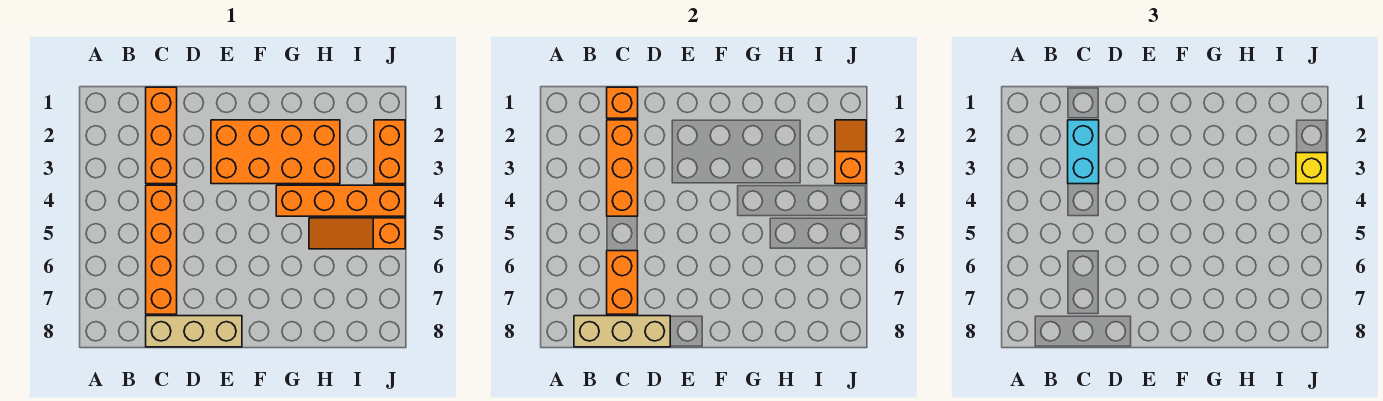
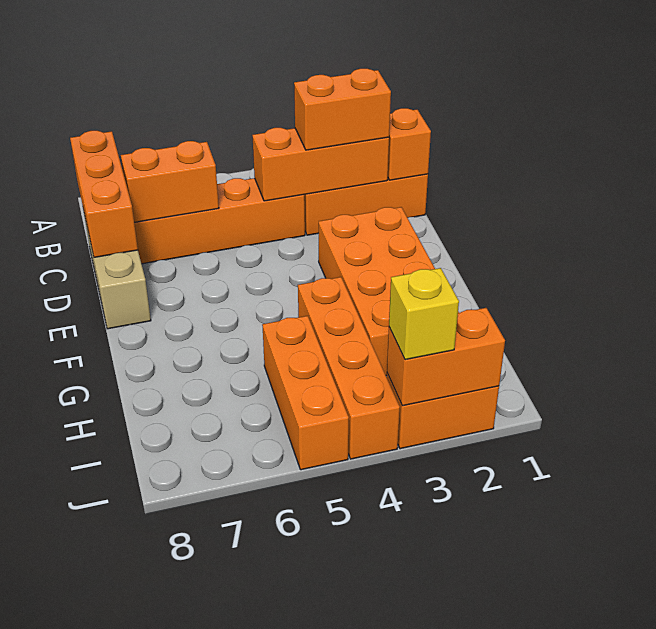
tan 1x3 brick [574,316,670,347] -> orange 1x3 brick [70,131,138,257]
cyan 1x2 brick [1068,120,1099,184] -> orange 1x2 brick [294,69,391,150]
orange 1x3 slope [309,218,405,249] -> orange 1x3 brick [262,316,349,470]
orange 1x2 slope [835,120,866,184] -> orange 1x2 brick [387,308,505,406]

